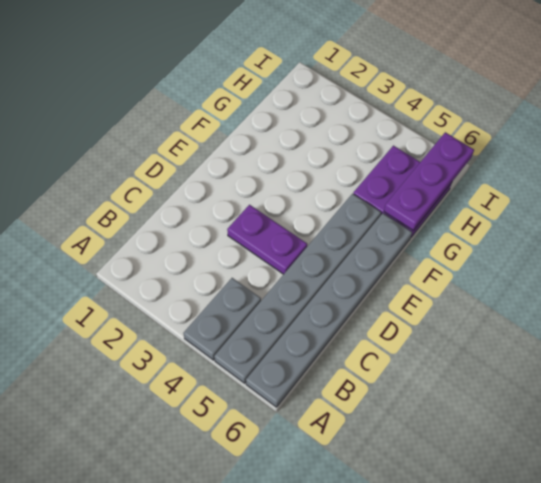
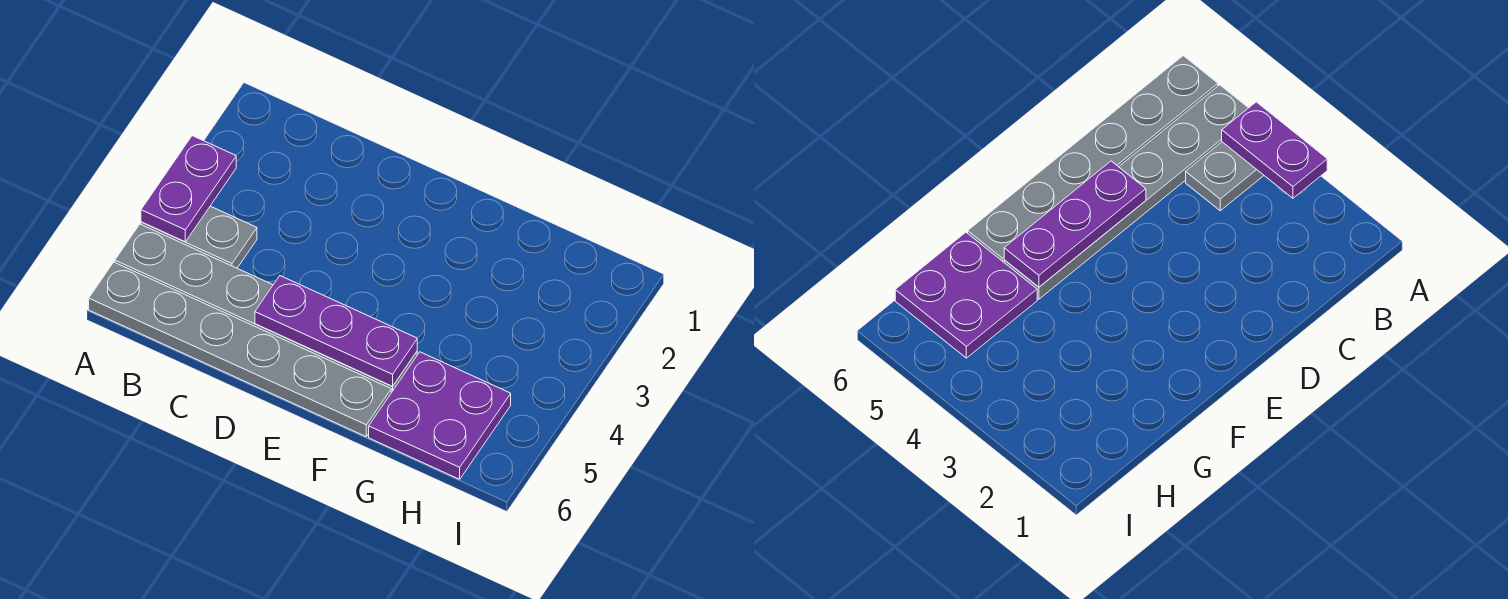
purple 1x2 plate [227,205,307,274] -> purple 1x2 plate moved to [141,136,236,242]
purple 1x3 plate [384,132,474,230] -> purple 1x3 plate moved to [255,276,417,386]

